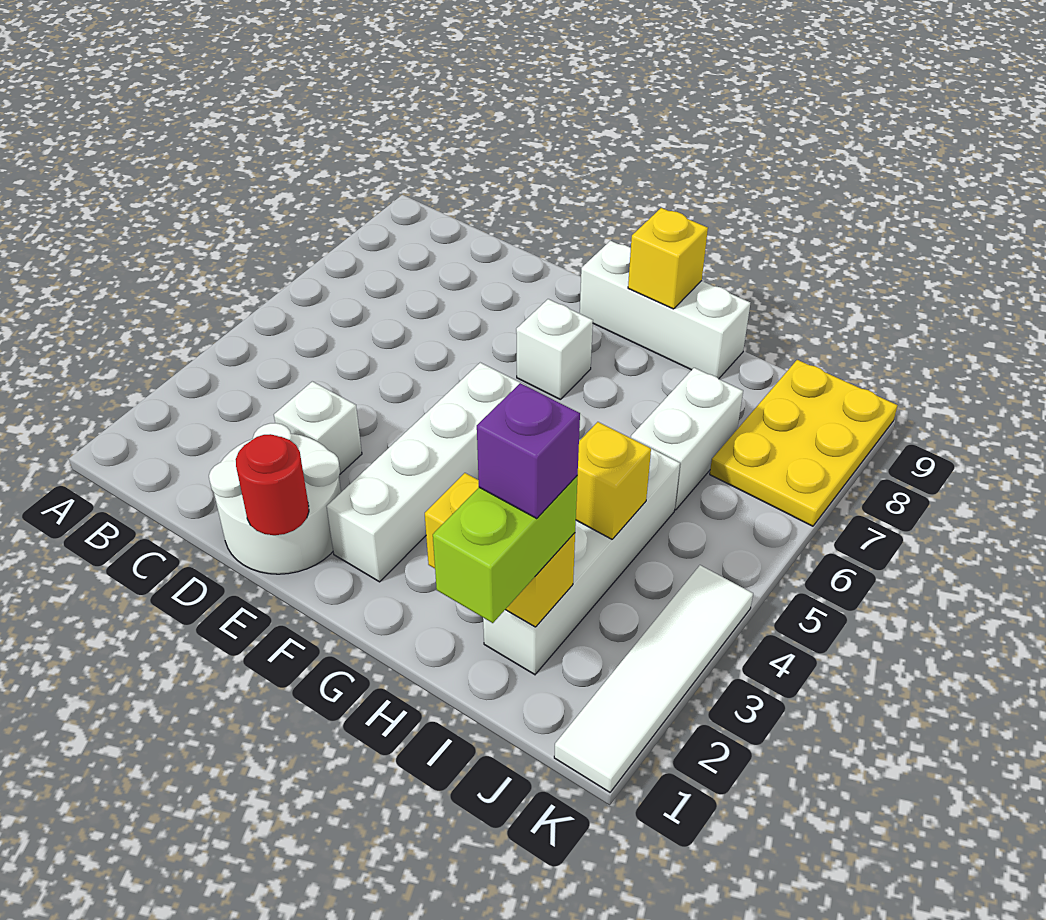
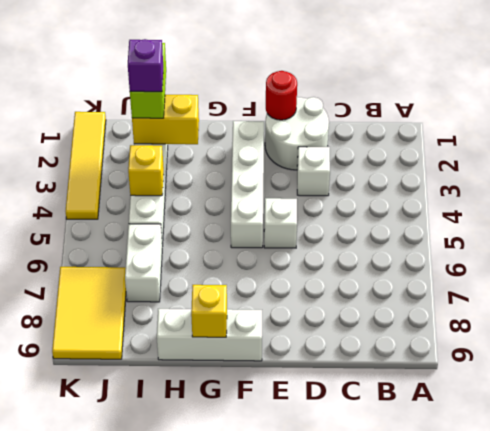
white 1x1 brick [516,299,593,399] -> white 1x1 brick moved to [264,198,297,248]
yellow 2x3 plate [710,360,898,526] -> yellow 2x3 tile [52,267,126,359]
white 1x4 tile [554,565,753,792] -> yellow 1x4 tile [66,112,106,219]

